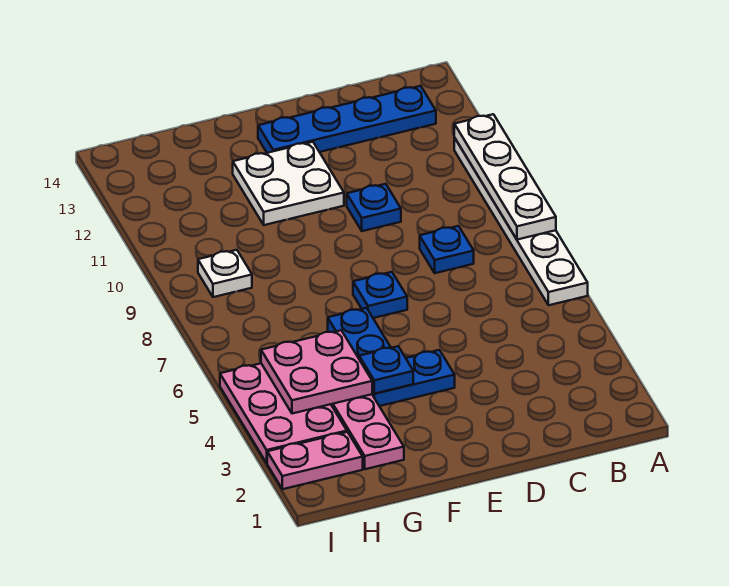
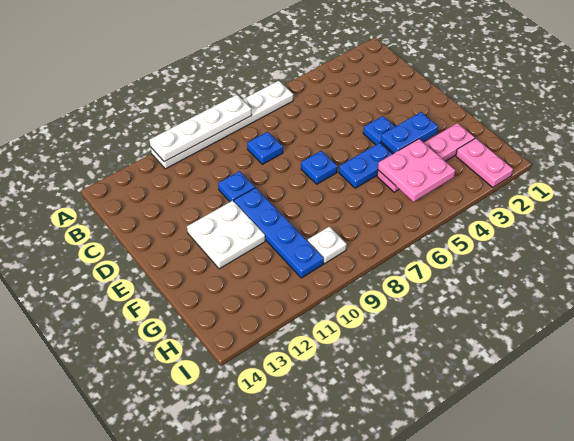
blue 1x4 plate [258,86,436,153] -> blue 1x4 plate moved to [234,188,324,278]
blue 1x1 plate [359,346,413,394] -> blue 1x2 plate [381,112,438,153]
pink 2x3 plate [220,363,347,463] -> none

